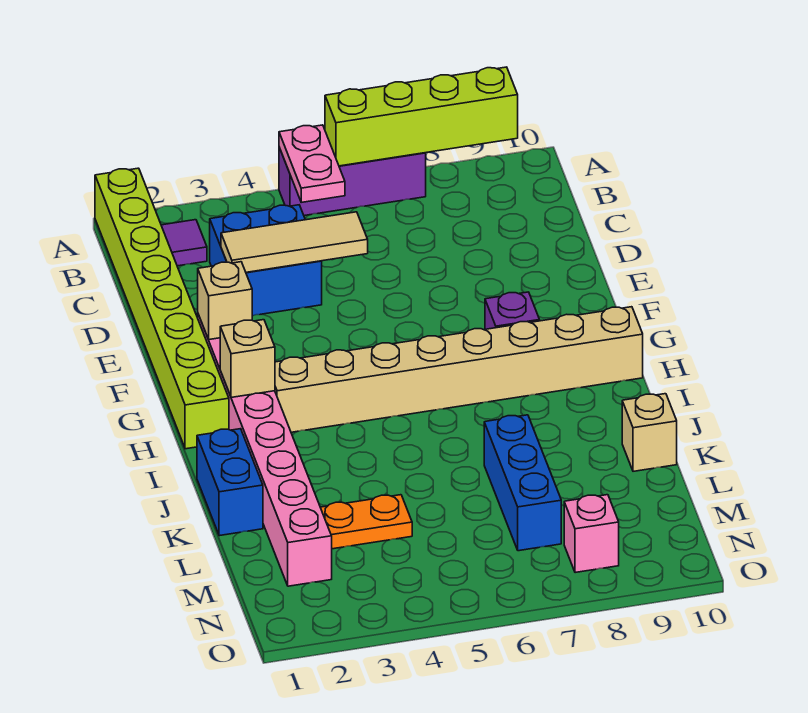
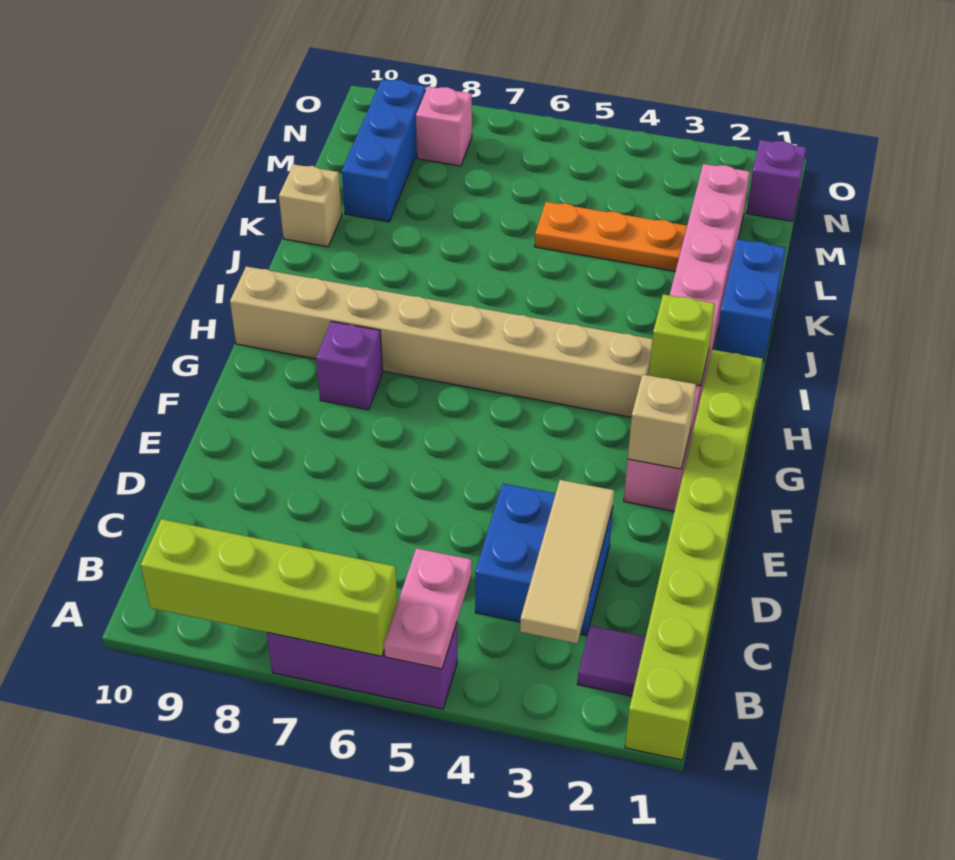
tan 1x3 tile [221,212,368,272] -> tan 1x3 tile turned to [520,480,614,643]
tan 1x1 brick [220,320,275,397] -> lime 1x1 brick [649,294,715,386]
blue 1x3 brick [484,415,561,551] -> blue 1x3 brick moved to [342,79,426,222]
orange 1x2 plate [320,495,412,549] -> orange 1x3 plate [535,202,687,271]
none -> purple 1x1 brick [747,140,806,221]

